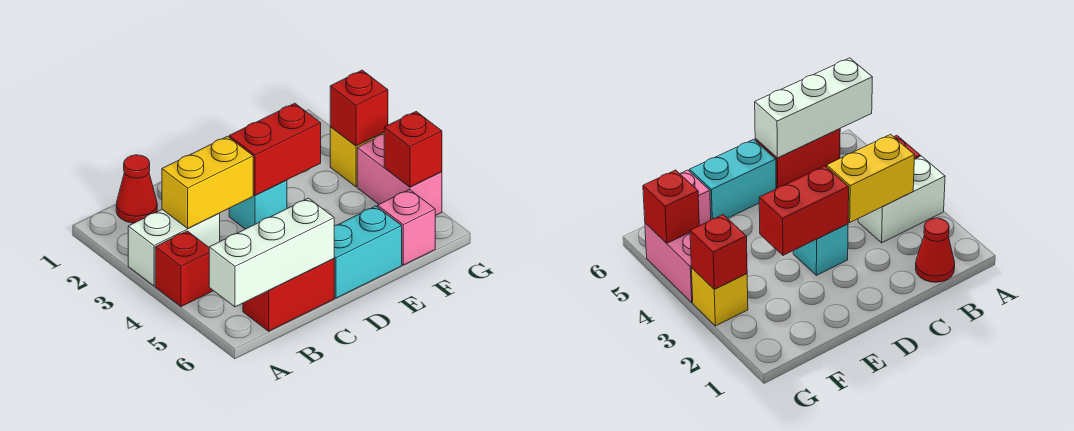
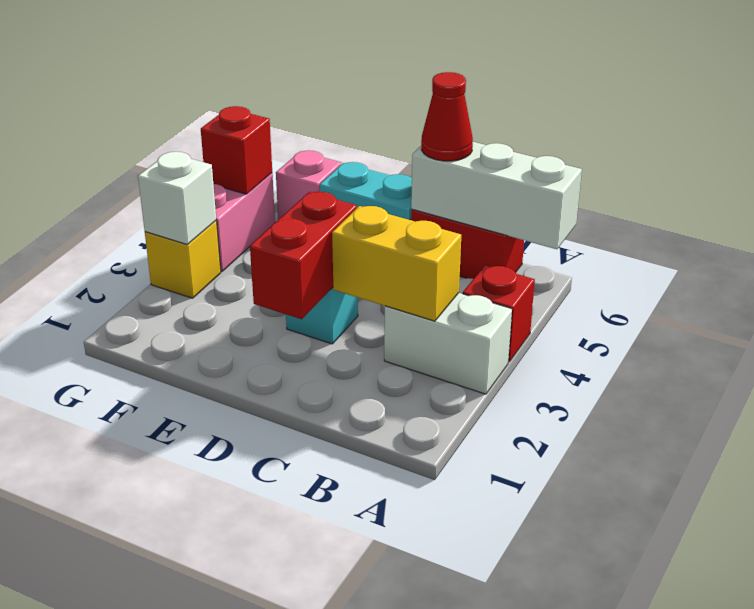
red 1x1 cone [116,155,157,223] -> red 1x1 cone moved to [421,72,473,161]
red 1x2 brick [229,103,321,195] -> red 1x2 brick turned to [250,192,357,319]
red 1x1 brick [330,70,388,146] -> white 1x1 brick [138,152,216,244]

